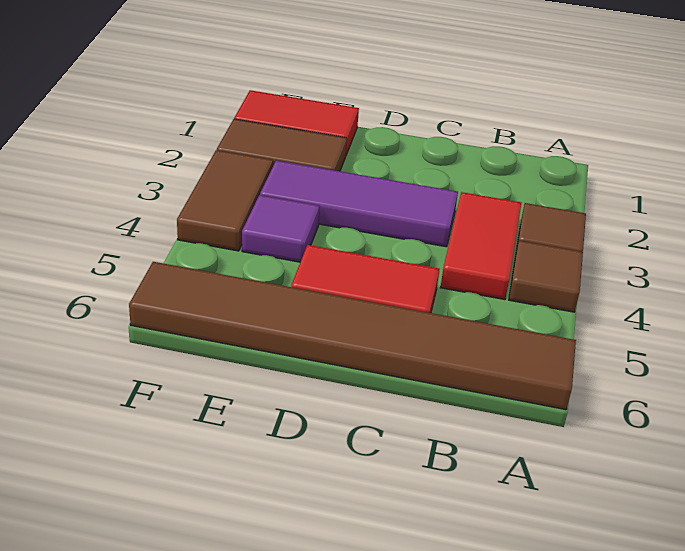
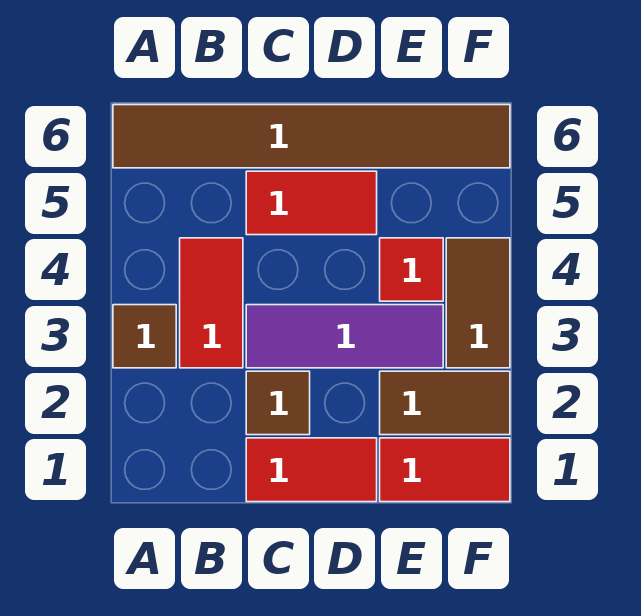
brown 1x1 tile [509,241,583,312] -> brown 1x1 tile moved to [246,371,310,435]
none -> red 1x2 tile [246,438,377,502]
purple 1x1 tile [242,195,320,262] -> red 1x1 tile [380,238,443,301]

